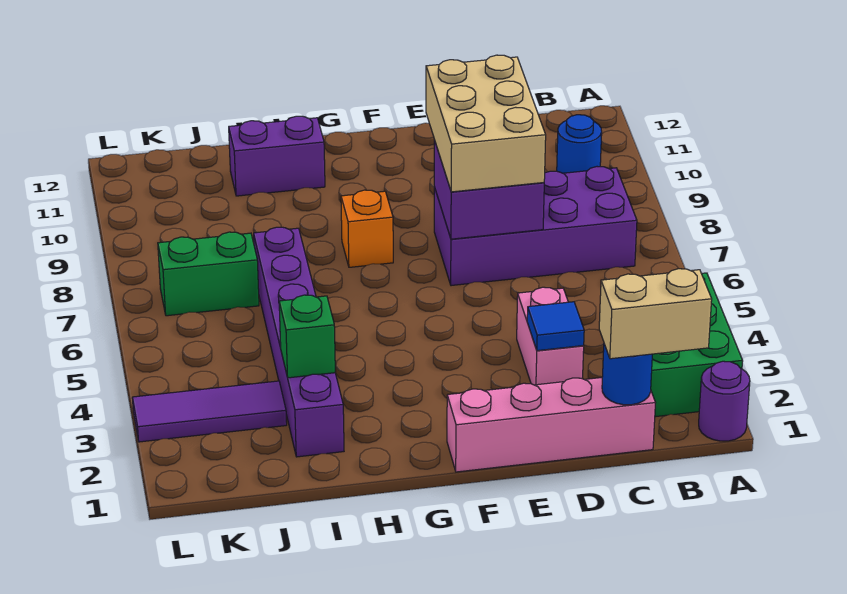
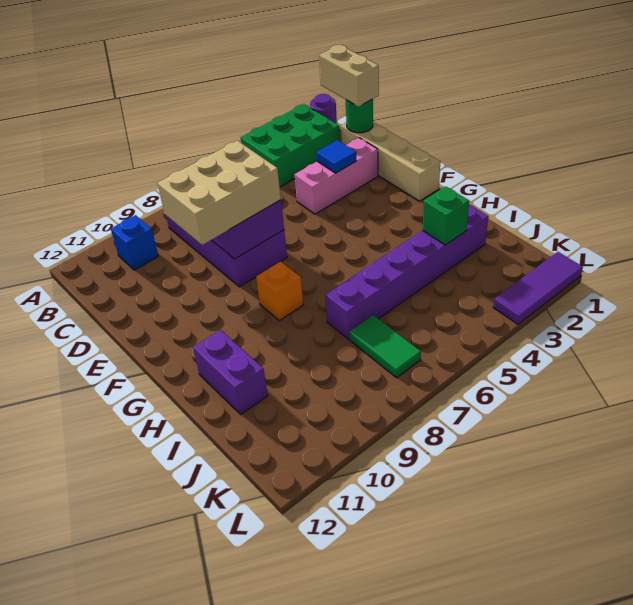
blue 1x1 round brick [557,115,602,173] -> blue 1x1 brick [111,215,158,270]
pink 1x4 brick [447,378,655,472] -> tan 1x4 brick [341,122,440,201]
blue 1x1 round brick [602,344,652,405] -> green 1x1 round brick [346,99,373,133]
pink 1x2 brick [517,287,584,385] -> pink 1x3 brick [295,138,378,214]
purple 1x3 tile [132,381,287,442] -> purple 1x3 tile turned to [493,252,583,324]
green 1x2 brick [158,232,259,316] -> green 1x2 tile [349,315,421,378]

